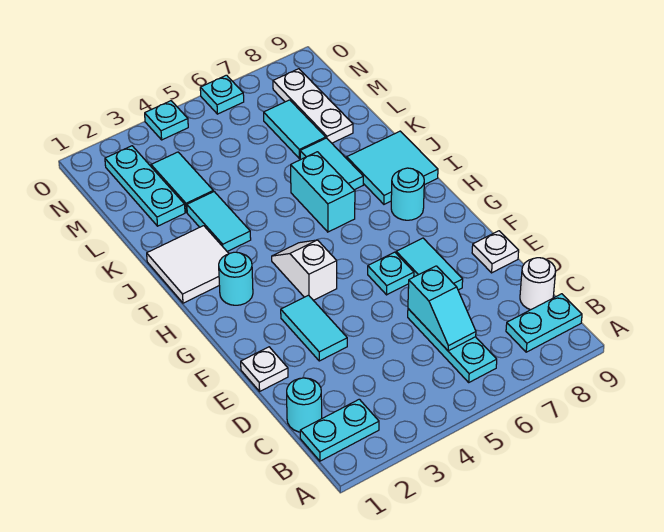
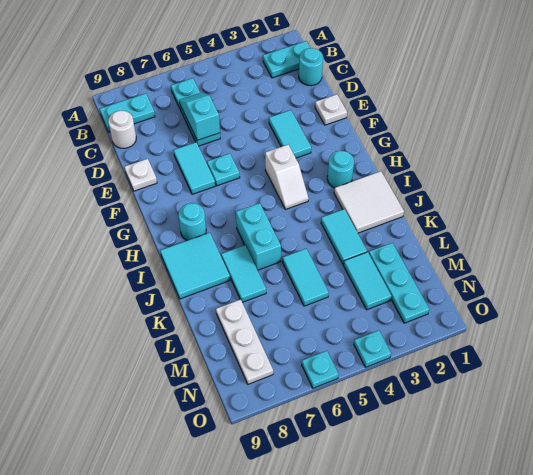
cyan 1x2 tile [264,100,326,159] -> cyan 1x2 tile moved to [282,249,329,306]

